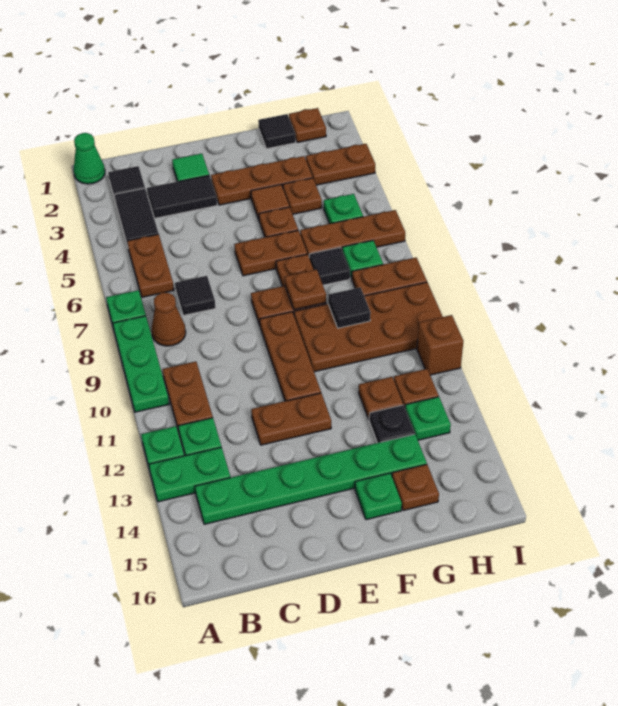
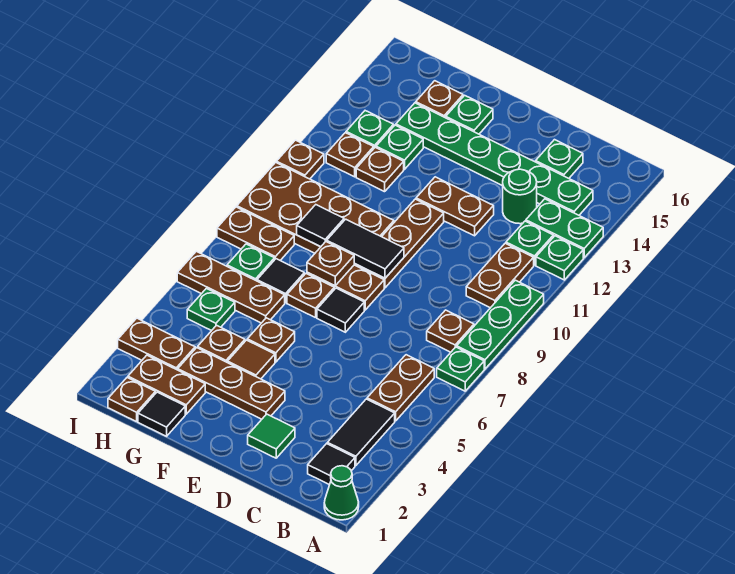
brown 1x1 cone [152,293,186,346] -> brown 1x1 plate [427,310,474,352]
black 1x2 tile [147,175,217,218] -> black 1x2 tile moved to [327,219,404,278]
black 1x1 tile [175,276,216,315] -> black 1x1 tile moved to [317,288,364,332]
none -> green 1x1 round brick [503,169,537,224]
none -> green 1x1 plate [536,140,583,178]
brown 1x2 plate [234,230,307,276] -> brown 1x2 plate moved to [128,355,205,414]
black 1x1 plate [369,405,415,443] -> green 1x1 plate [376,125,423,169]
brown 1x1 brick [417,315,463,375] -> brown 1x1 plate [277,140,324,179]

